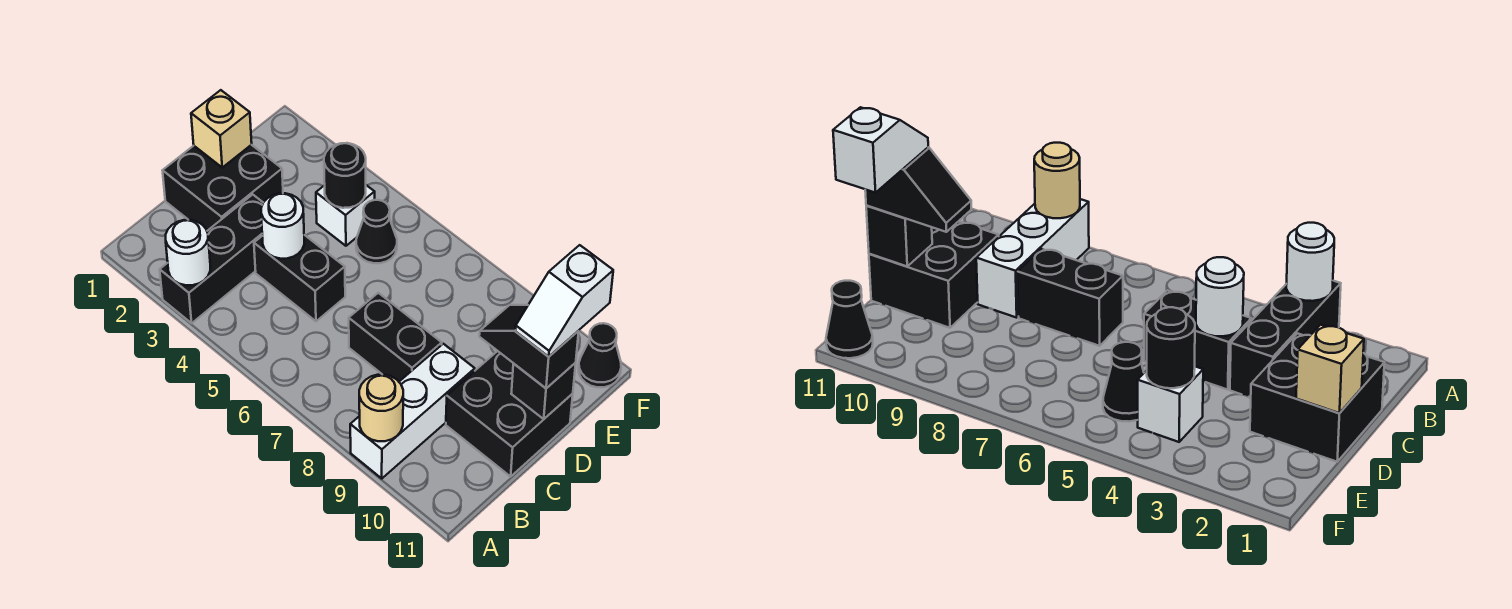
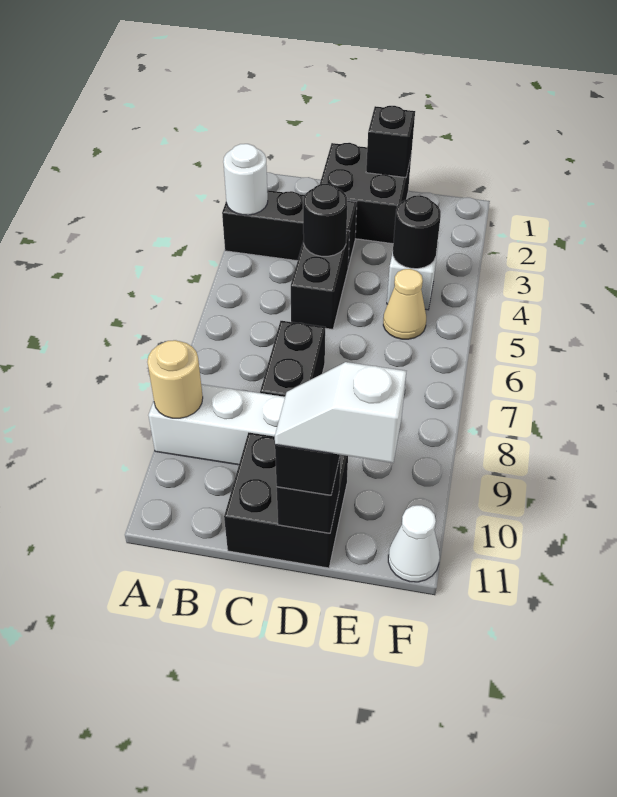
white 1x1 round brick [261,193,304,259] -> black 1x1 round brick [303,184,347,256]
tan 1x1 brick [191,90,252,167] -> black 1x1 brick [366,106,415,178]
black 1x1 cone [356,200,397,263] -> tan 1x1 cone [383,269,426,339]
black 1x1 cone [578,323,621,387] -> white 1x1 cone [388,505,440,582]

